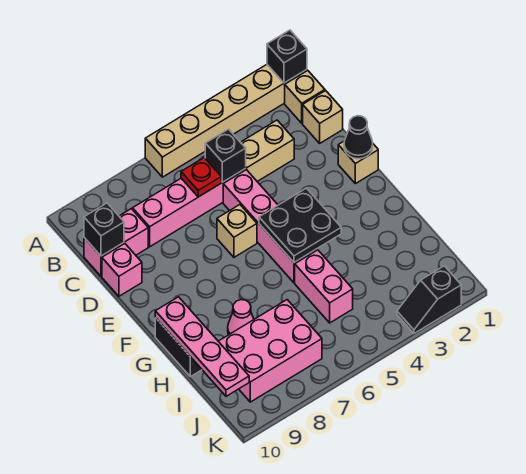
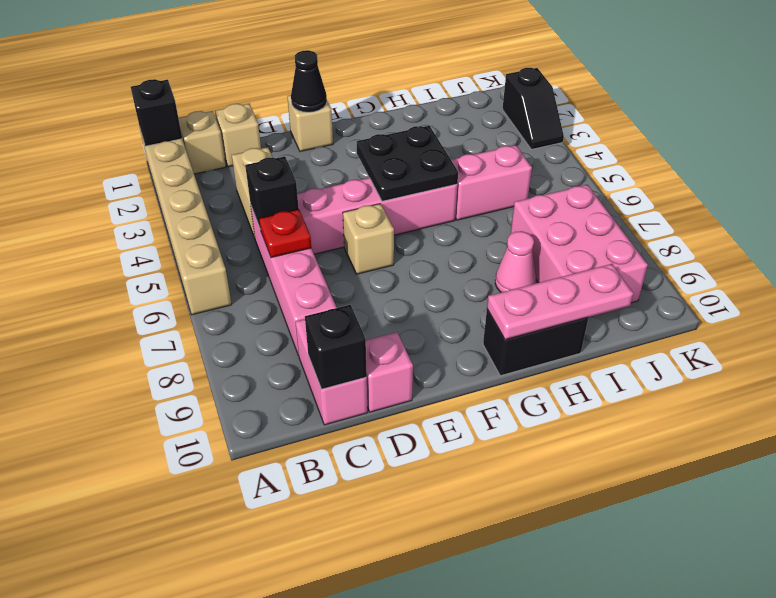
pink 1x4 plate [155,297,249,396] -> pink 1x3 plate [487,264,633,340]

